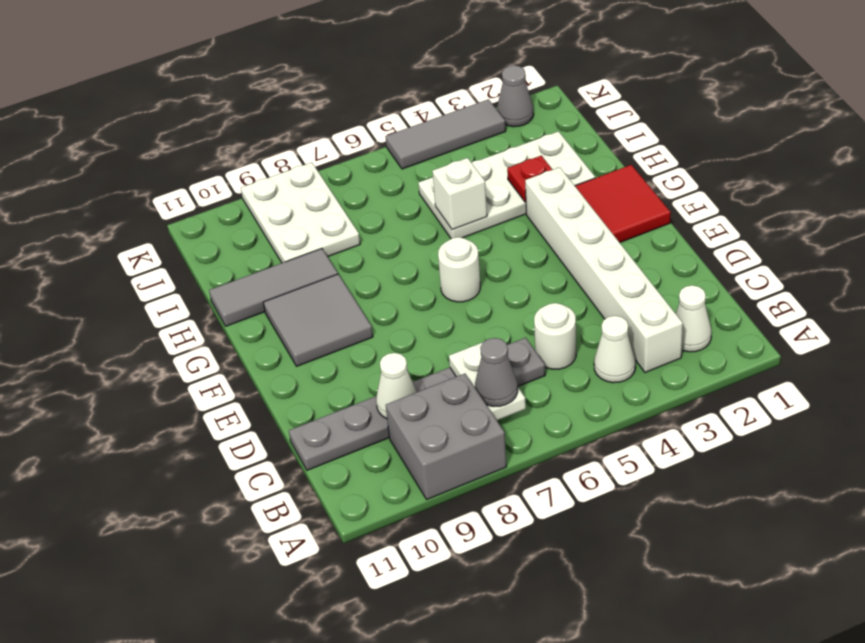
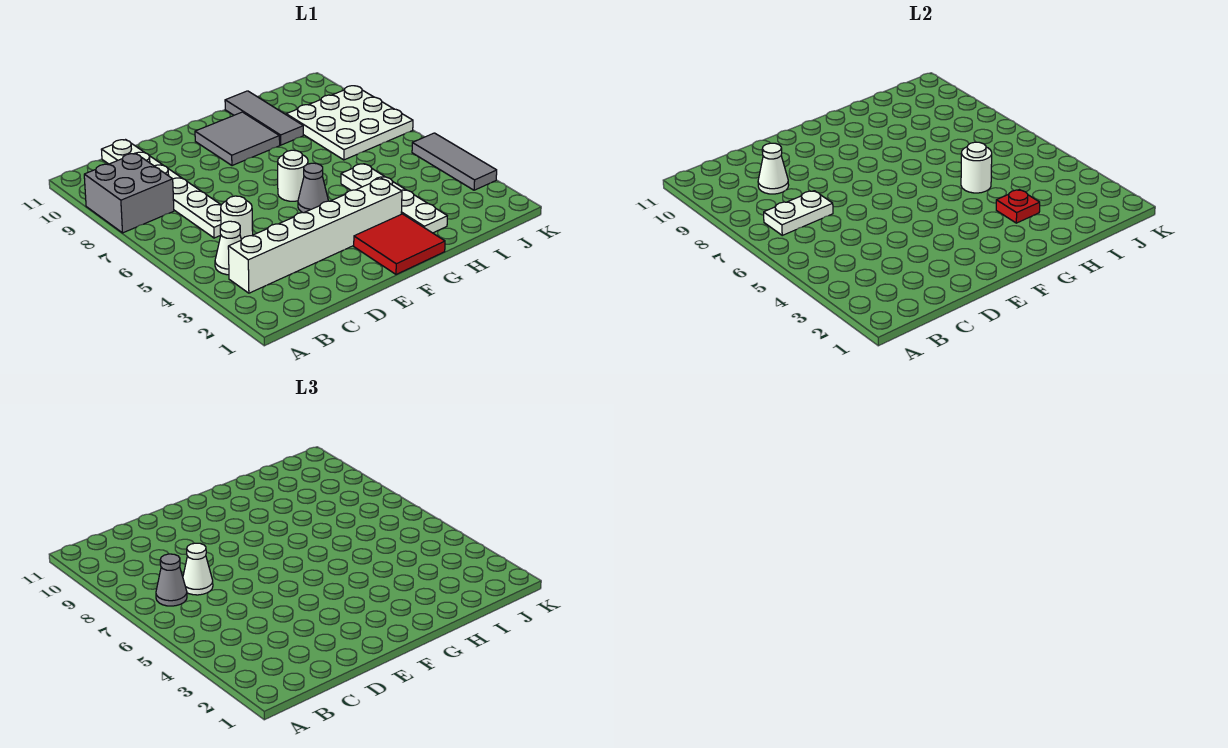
white 1x1 cone [676,285,712,352] -> white 1x1 cone moved to [183,543,213,595]
grey 1x6 plate [289,338,545,470] -> white 1x6 plate [101,140,221,238]
white 2x4 plate [418,131,595,239] -> white 1x4 plate [341,164,447,233]
white 1x1 brick [433,158,487,230] -> white 1x1 round brick [961,142,992,193]
white 2x3 plate [241,162,360,263] -> white 3x3 plate [286,86,413,160]
grey 1x1 cone [497,65,534,127] -> grey 1x1 cone moved to [298,163,328,213]

